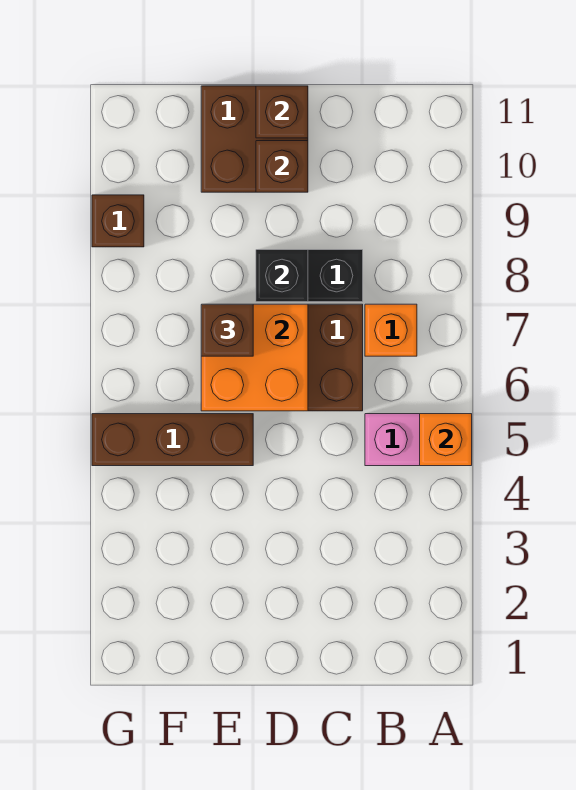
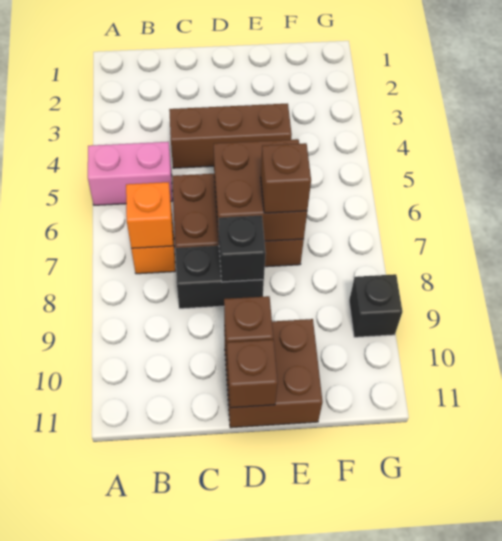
orange 1x1 brick [420,414,472,466] -> orange 1x1 brick moved to [126,182,173,248]
orange 2x2 brick [201,304,308,411] -> brown 2x2 brick [214,139,307,241]
brown 1x3 brick [92,414,253,466] -> brown 1x3 brick moved to [169,104,292,168]
brown 1x1 brick [92,195,144,247] -> black 1x1 brick [349,274,403,337]

